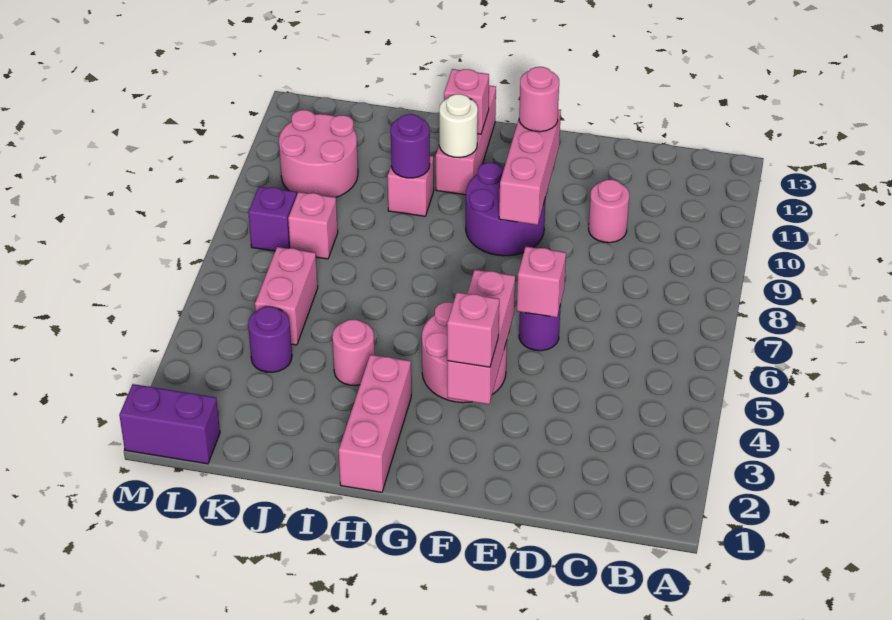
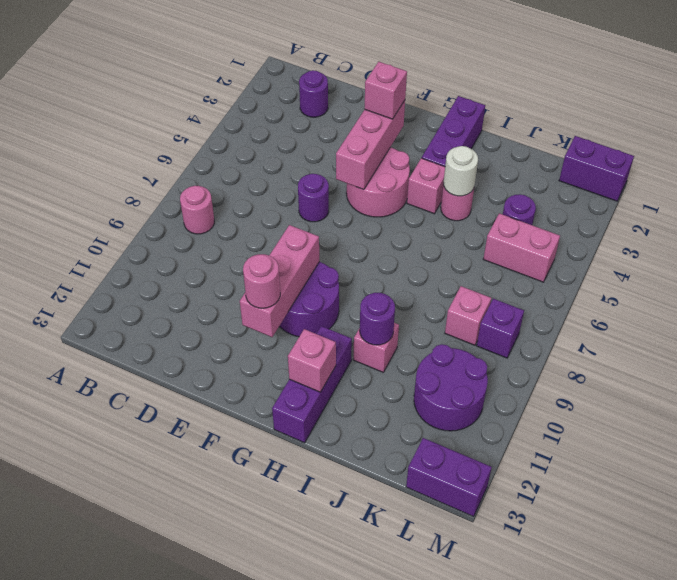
none -> purple 1x1 round brick [299,70,328,117]
pink 1x1 round brick [589,180,629,243] -> pink 1x1 round brick moved to [180,186,214,234]
pink 1x1 brick [517,247,566,317] -> pink 1x1 brick moved to [407,158,445,214]
pink 1x3 brick [339,355,411,492] -> purple 1x3 brick [422,96,485,166]
pink 1x3 brick [436,86,496,195] -> purple 1x3 brick [272,326,352,443]
white 1x1 round brick [439,94,478,158] -> white 1x1 round brick moved to [444,146,478,196]
pink 1x2 brick [255,247,318,345] -> pink 1x2 brick turned to [483,213,560,282]
pink 2x2 round brick [279,110,358,197] -> purple 2x2 round brick [414,344,488,431]
none -> purple 1x2 brick [406,438,492,517]

